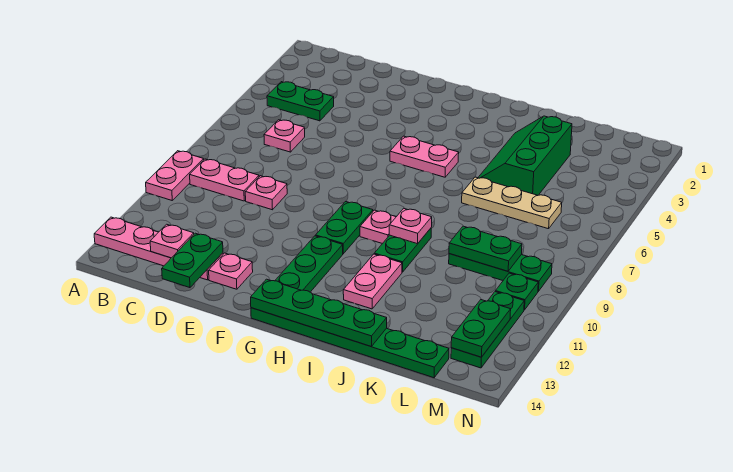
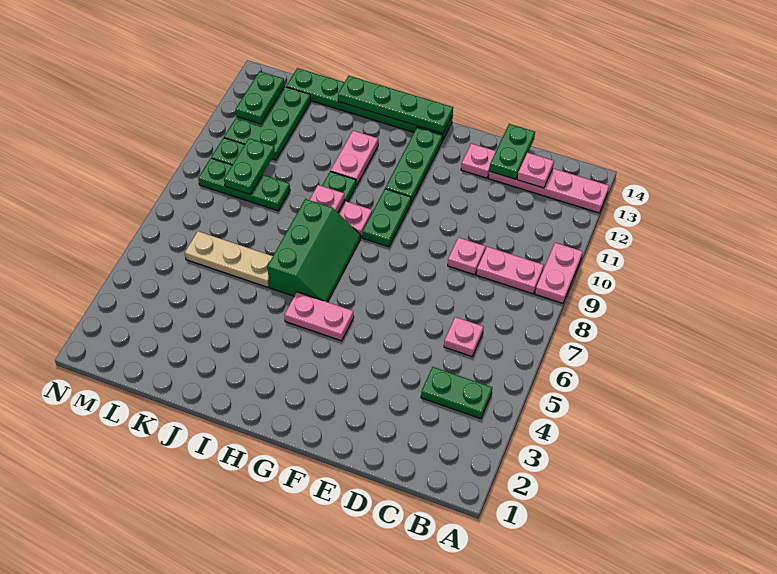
green 2x3 slope [478,116,572,195] -> green 2x3 slope moved to [267,199,361,302]
green 1x2 plate [449,226,522,271] -> green 1x2 plate turned to [224,138,275,195]
green 1x3 plate [451,292,524,368] -> green 2x3 plate [224,87,311,160]

